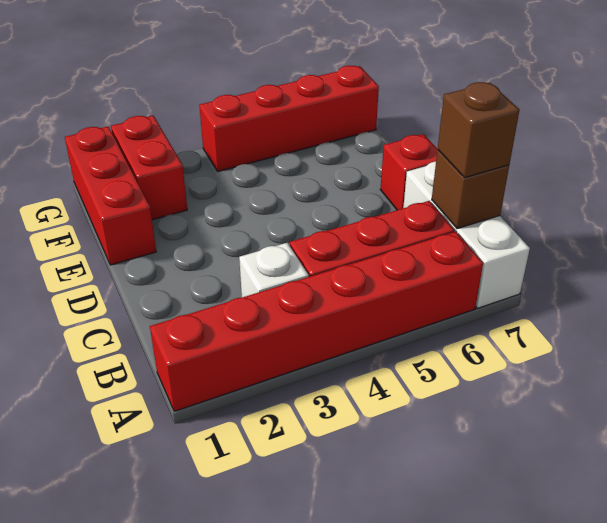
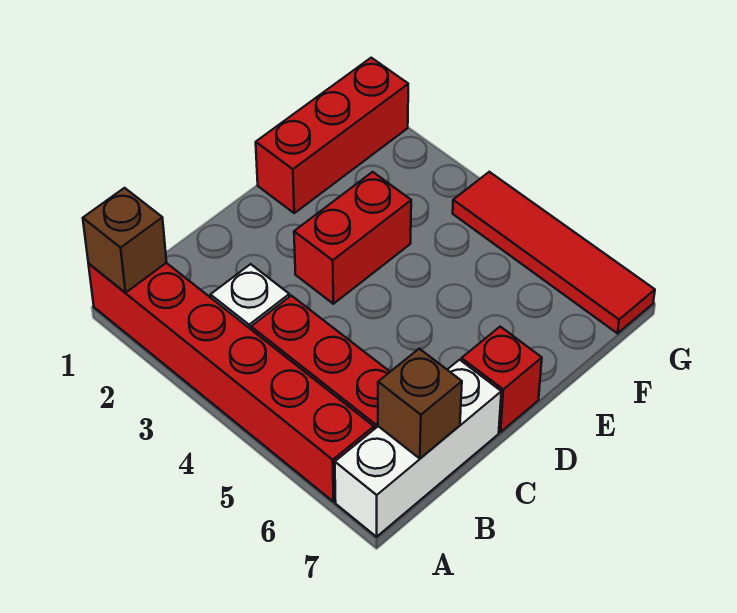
brown 1x1 brick [438,82,519,178] -> brown 1x1 brick moved to [83,188,167,293]
red 1x2 brick [111,116,187,220] -> red 1x2 brick moved to [294,172,411,304]
red 1x4 brick [199,65,379,171] -> red 1x4 tile [453,172,655,333]

